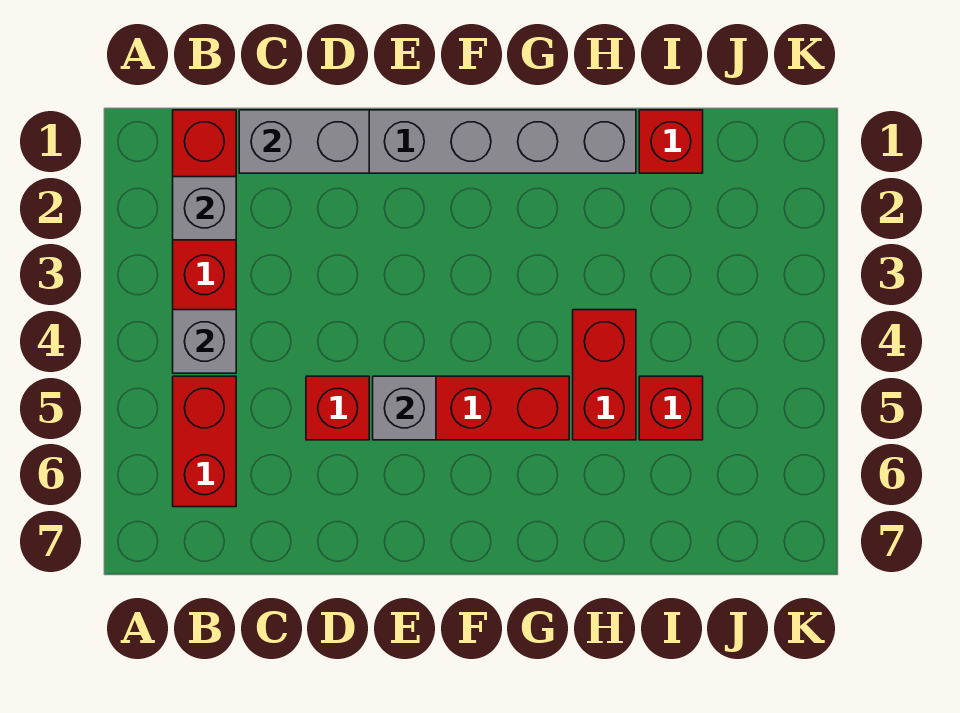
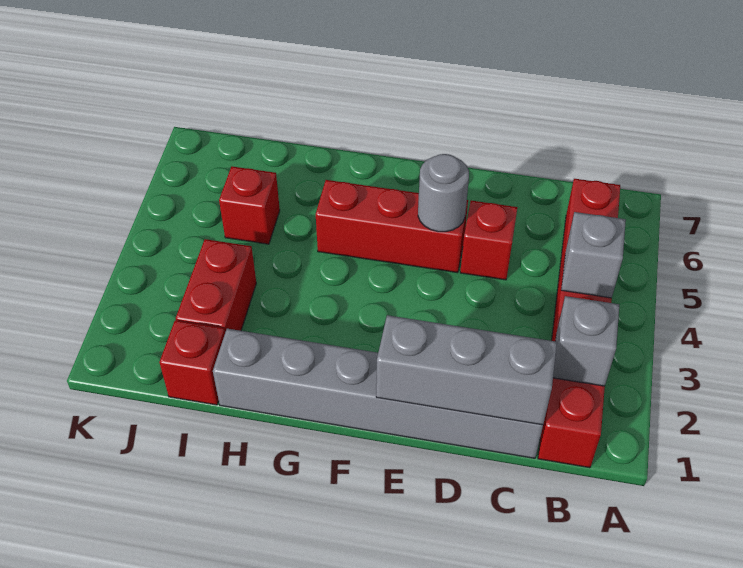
grey 1x2 brick [239,110,369,173] -> grey 1x3 brick [376,315,557,425]
grey 1x1 brick [373,376,436,440] -> grey 1x1 round brick [418,154,469,232]
red 1x2 brick [573,310,636,440] -> red 1x2 brick moved to [176,239,256,332]

